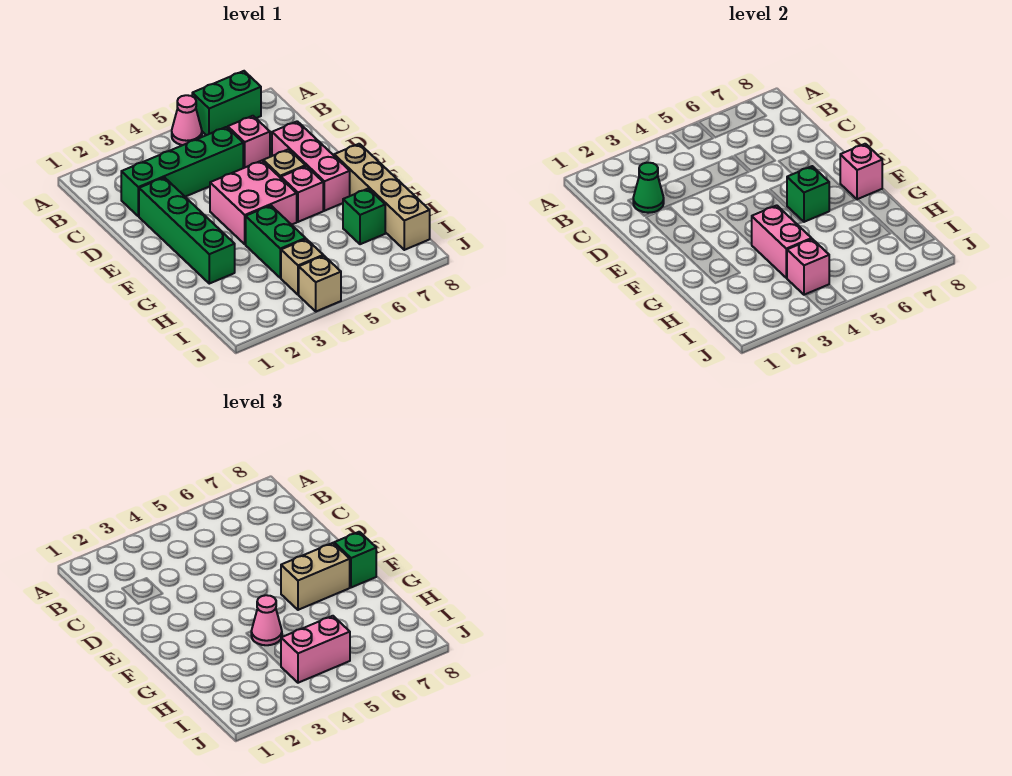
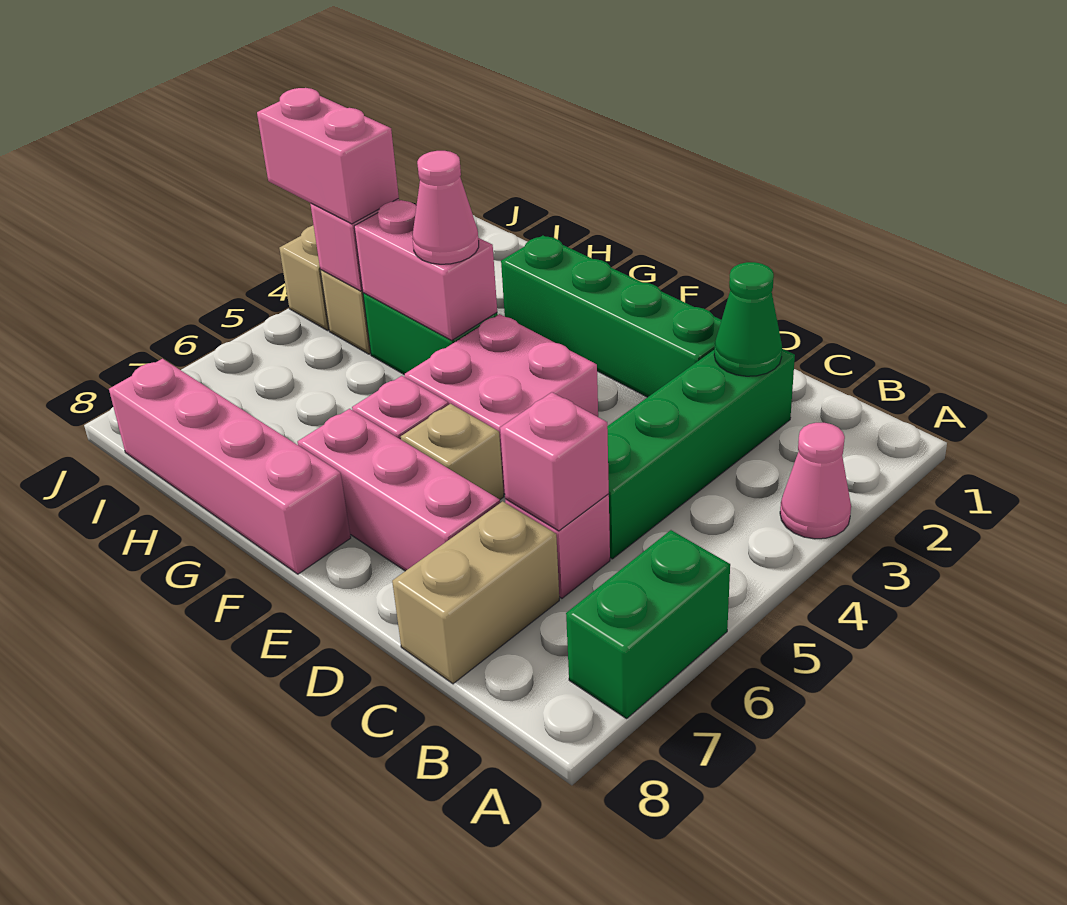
pink 1x1 cone [172,95,202,145] -> pink 1x1 cone moved to [780,423,851,539]
green 1x1 brick [787,166,829,222] -> none
tan 1x2 brick [281,543,350,610] -> tan 1x2 brick moved to [392,501,559,684]
tan 1x4 brick [334,144,430,250] -> pink 1x4 brick [109,359,351,574]
pink 1x1 brick [840,144,882,199] -> pink 1x1 brick moved to [500,392,609,531]
green 1x1 brick [334,532,376,587] -> none
green 1x1 brick [343,188,385,244] -> none
pink 1x2 brick [281,616,350,683] -> pink 1x2 brick turned to [257,88,399,224]

